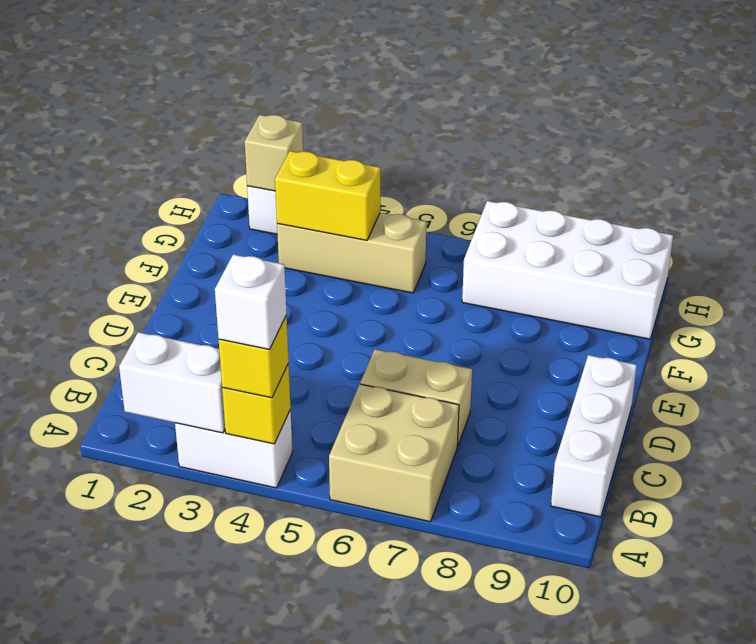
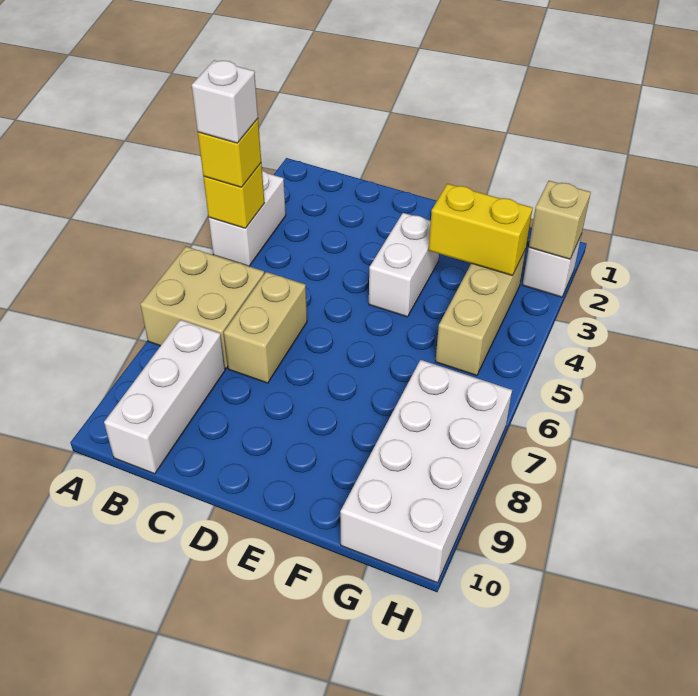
white 1x2 brick [119,332,225,433] -> white 1x2 brick moved to [369,213,439,317]
white 1x3 brick [551,355,637,517] -> white 1x3 brick turned to [104,320,225,474]
yellow 1x2 brick [275,151,380,240] -> yellow 1x2 brick turned to [429,184,533,276]

